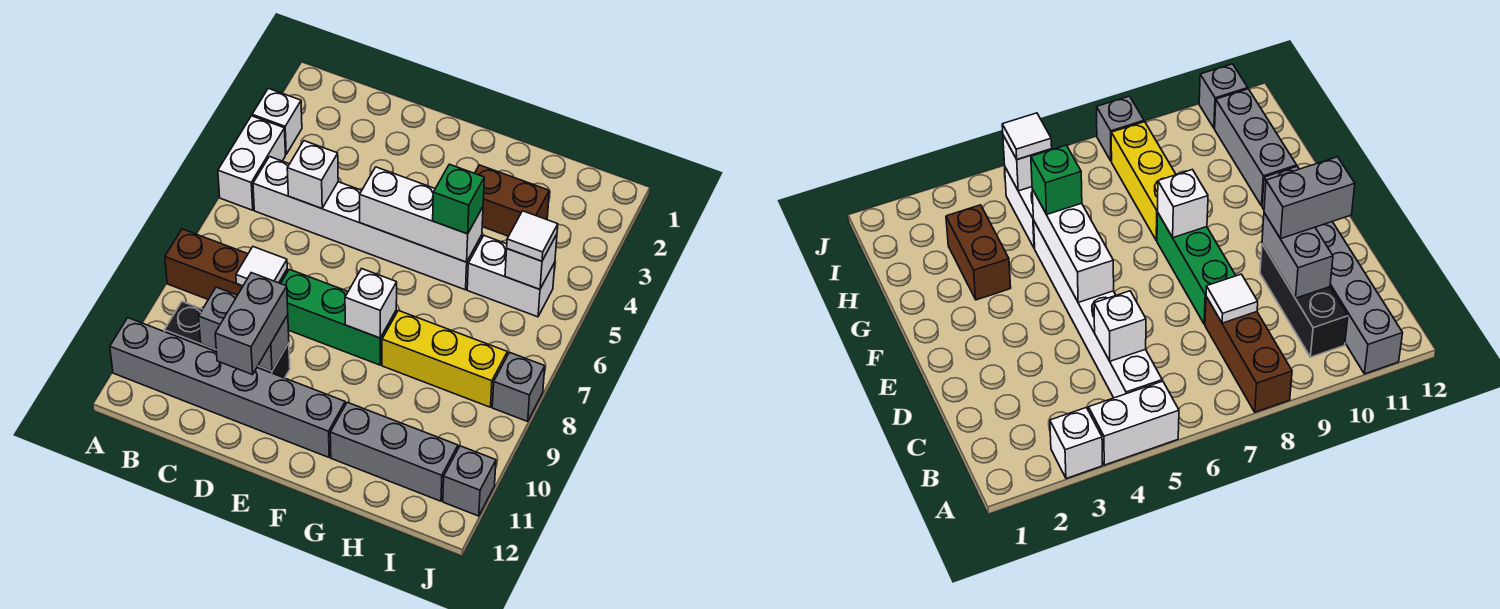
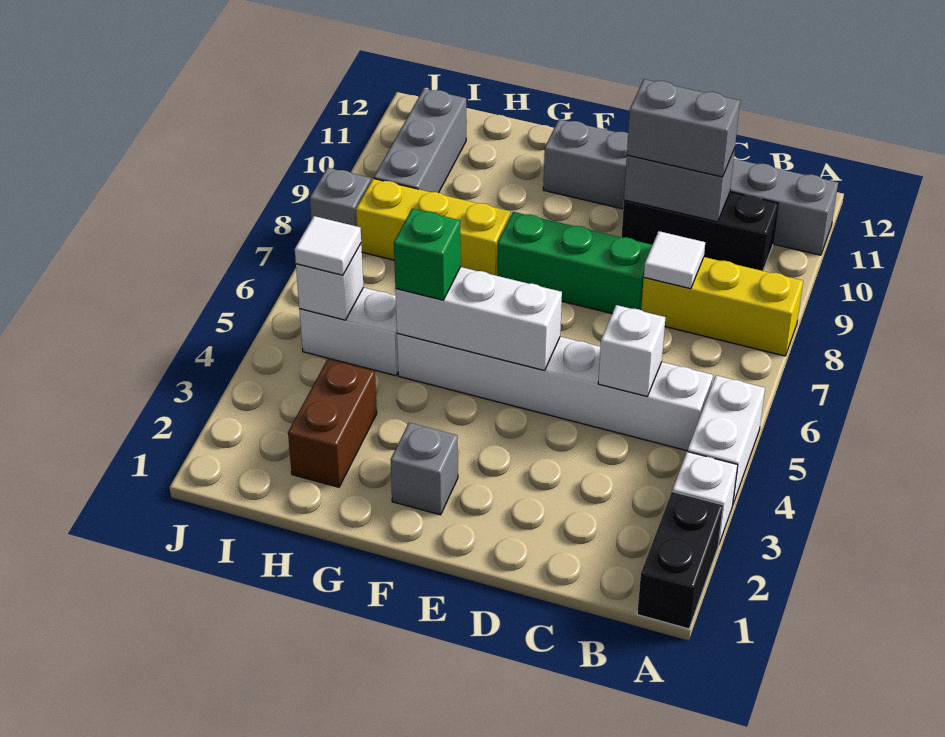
none -> black 1x2 brick [637,492,723,629]
brown 1x3 brick [165,229,287,299] -> yellow 1x3 brick [641,257,803,356]
grey 1x2 brick [215,273,288,375] -> grey 1x2 brick turned to [627,79,740,177]
white 1x1 brick [345,269,397,338] -> none
brown 1x2 brick [475,165,549,236] -> brown 1x2 brick turned to [288,359,377,487]
grey 1x3 brick [330,402,458,501] -> grey 1x3 brick turned to [374,89,466,193]
grey 1x1 brick [443,446,496,516] -> grey 1x1 brick moved to [391,423,458,515]

